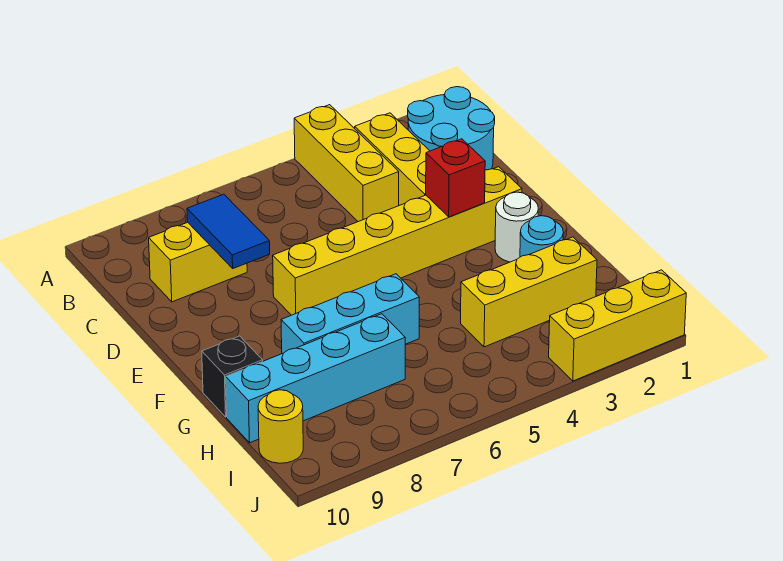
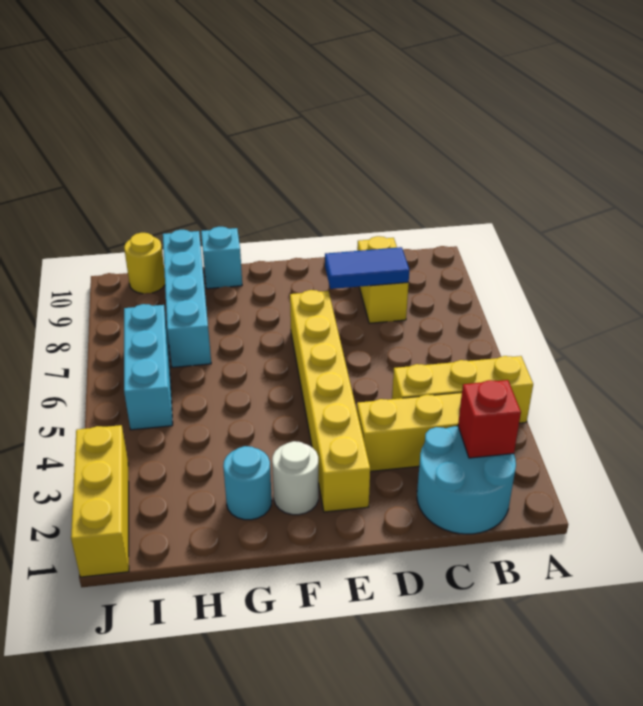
red 1x1 brick [426,139,485,217] -> red 1x1 brick moved to [458,380,521,458]
cyan 1x3 brick [281,274,419,354] -> cyan 1x3 brick moved to [124,304,173,430]
black 1x1 brick [202,336,263,417] -> cyan 1x1 brick [201,227,242,289]
yellow 1x3 brick [461,237,597,347] -> none

